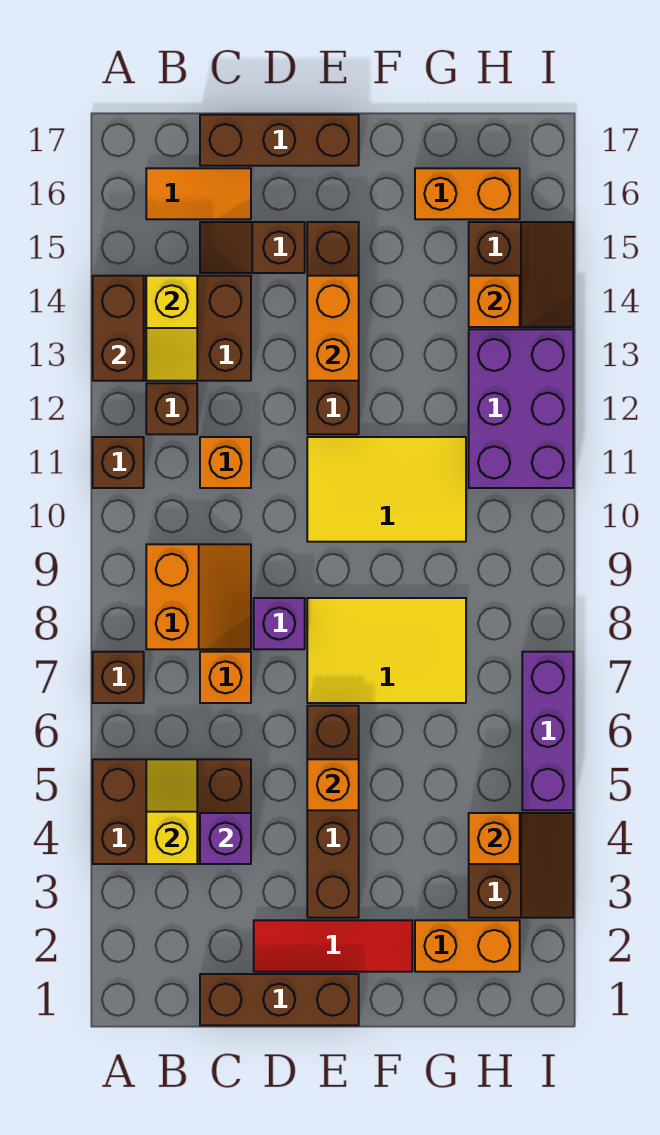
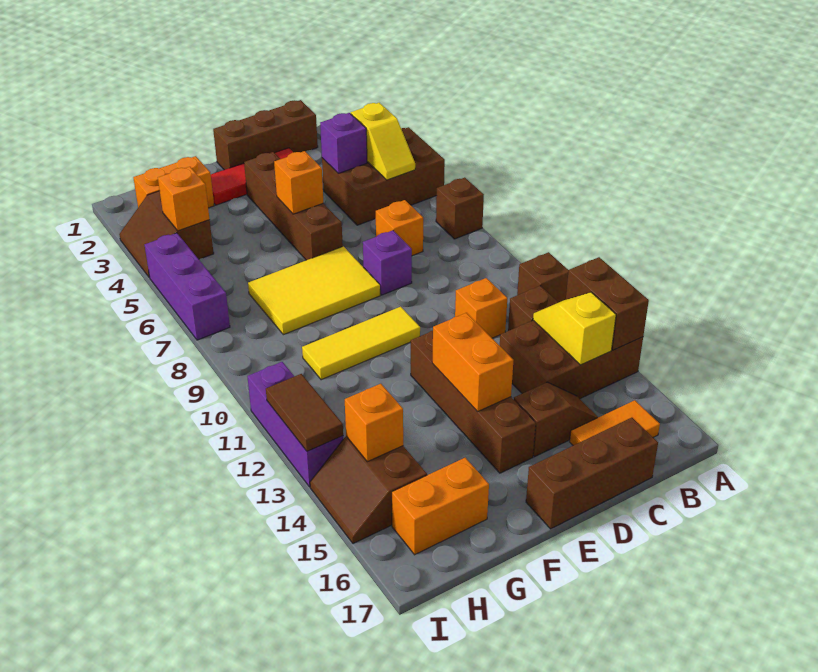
orange 2x2 slope [146,544,251,649] -> none
yellow 2x3 tile [307,437,466,542] -> yellow 1x3 tile [302,307,420,380]
purple 2x3 brick [469,329,573,488] -> purple 1x3 brick [247,362,343,487]
none -> brown 1x2 tile [266,374,343,451]

